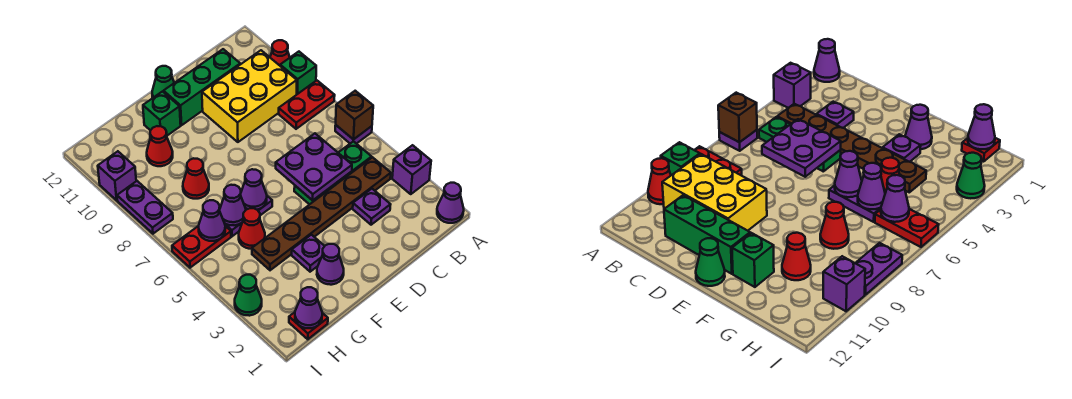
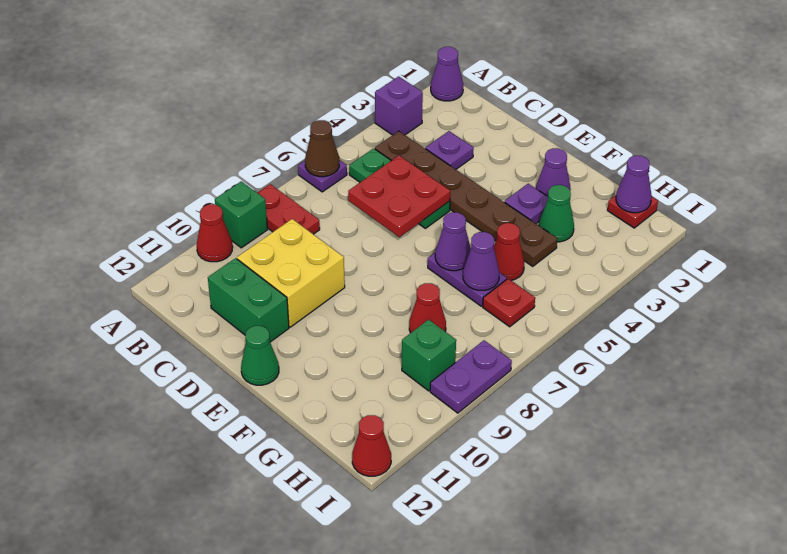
brown 1x1 brick [336,91,373,140] -> brown 1x1 cone [305,120,339,177]
yellow 2x3 brick [202,50,297,142] -> yellow 2x2 brick [237,219,345,327]
purple 2x2 plate [276,134,352,200] -> red 2x2 plate [348,156,450,237]
green 1x3 brick [164,49,240,125] -> green 1x2 brick [208,258,289,342]
green 1x1 brick [143,92,181,136] -> green 1x1 brick moved to [402,319,456,391]
red 1x1 cone [147,126,173,166] -> red 1x1 cone moved to [352,415,391,476]
red 1x2 plate [172,226,231,268] -> red 1x1 plate [483,279,535,327]
purple 1x1 cone [199,200,225,241] -> none
green 1x1 cone [235,275,262,316] -> green 1x1 cone moved to [539,185,574,242]
purple 1x1 brick [98,151,136,200] -> none

